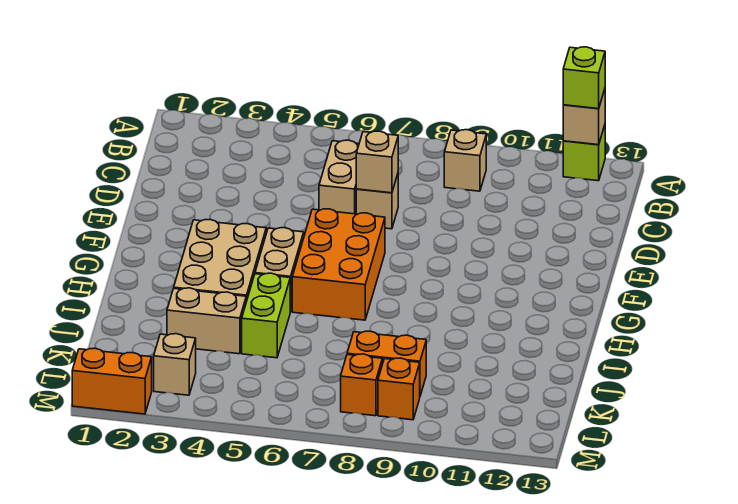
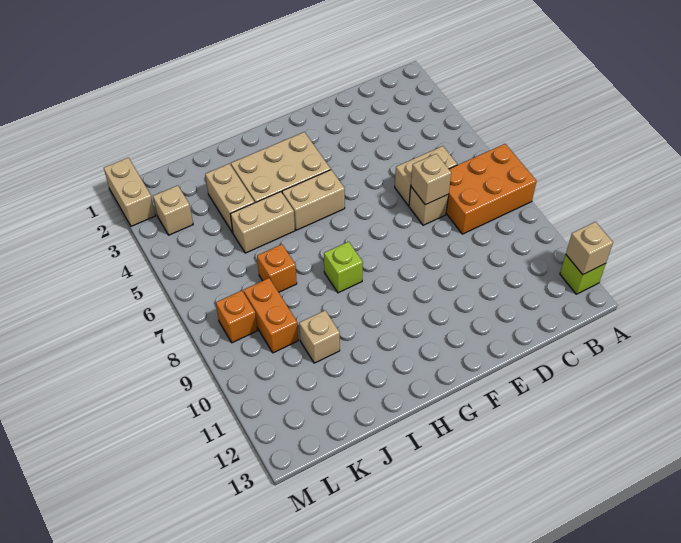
lime 1x1 brick [563,47,605,109] -> lime 1x1 brick moved to [324,242,363,293]
tan 1x1 brick [444,130,486,191] -> tan 1x1 brick moved to [299,311,340,363]
orange 2x3 brick [292,209,385,320] -> orange 2x3 brick moved to [446,144,536,234]
lime 1x2 brick [242,273,290,358] -> tan 1x2 brick [230,192,295,253]
orange 1x1 brick [378,358,420,420] -> orange 1x1 brick moved to [257,244,297,292]
orange 1x2 brick [72,348,152,414] -> tan 1x2 brick [104,158,156,226]

